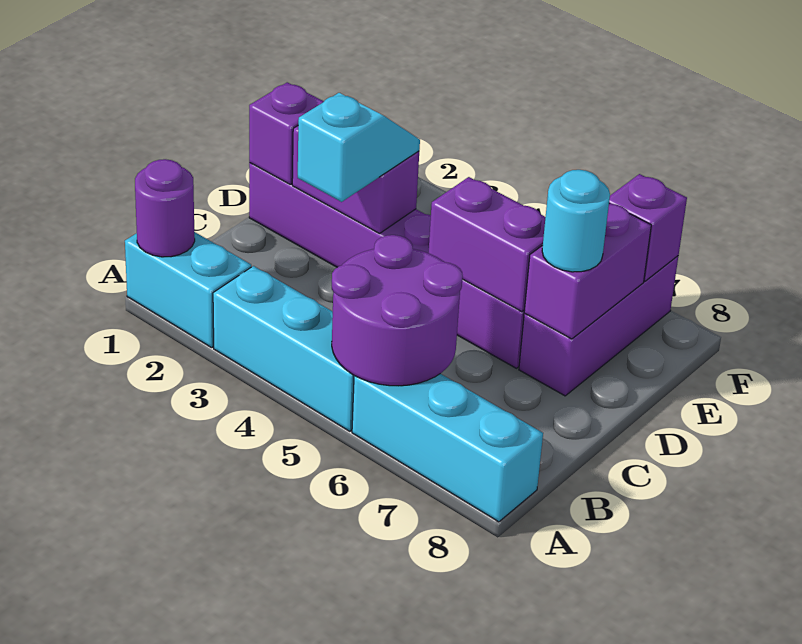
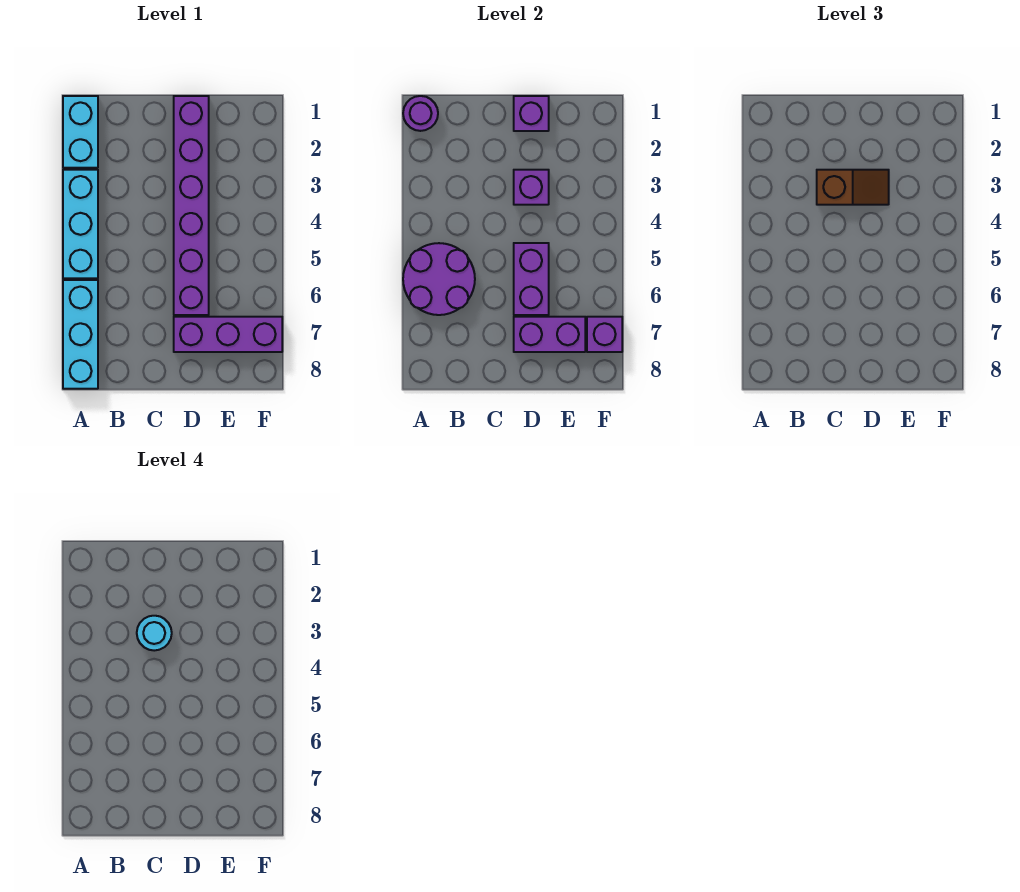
cyan 1x2 slope [298,93,420,202] -> brown 1x2 slope [817,170,889,205]
purple 1x2 brick [292,126,419,234] -> purple 1x1 brick [514,170,549,205]
cyan 1x1 round brick [542,170,610,272] -> cyan 1x1 round brick moved to [137,616,172,651]

